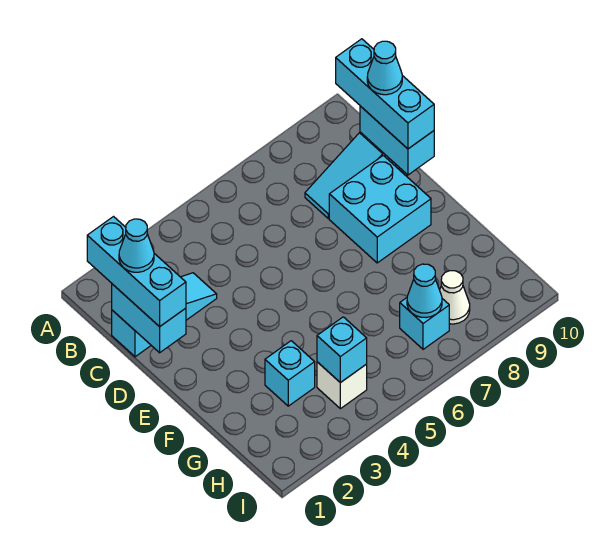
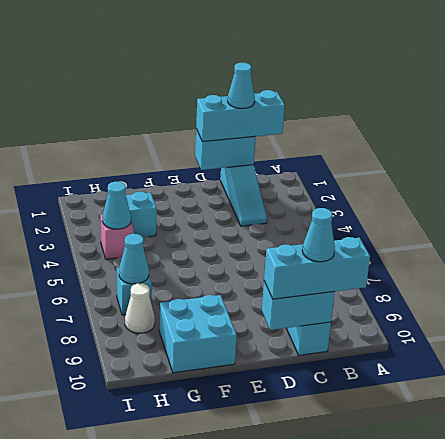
cyan 2x2 brick [329,156,431,263] -> cyan 2x2 brick moved to [159,295,237,373]
white 1x1 brick [317,362,367,409] -> pink 1x1 brick [100,215,133,259]
cyan 1x1 brick [317,317,367,383] -> cyan 1x1 cone [103,182,131,229]

